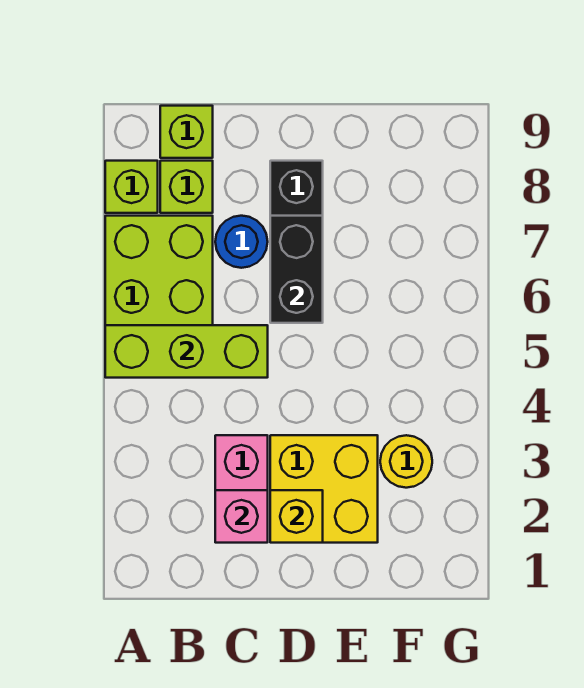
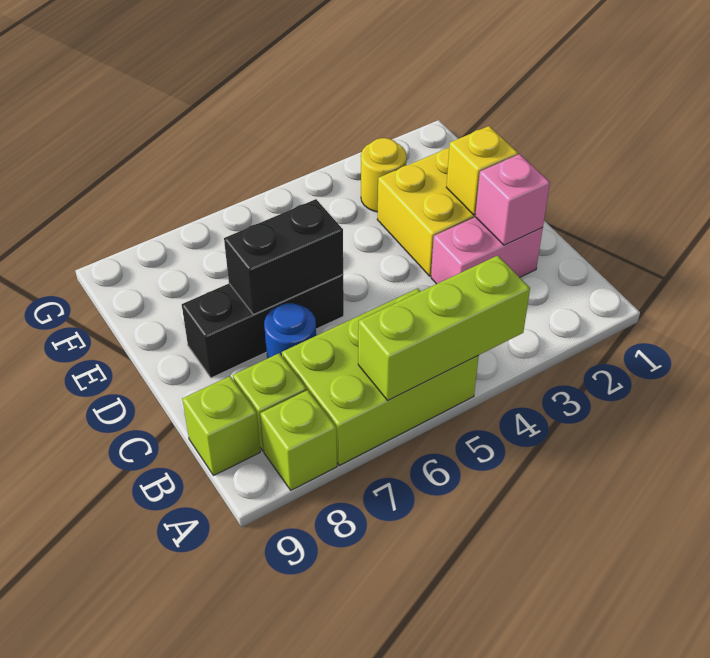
lime 1x3 brick [105,325,268,378] -> lime 1x3 brick turned to [358,255,530,400]

